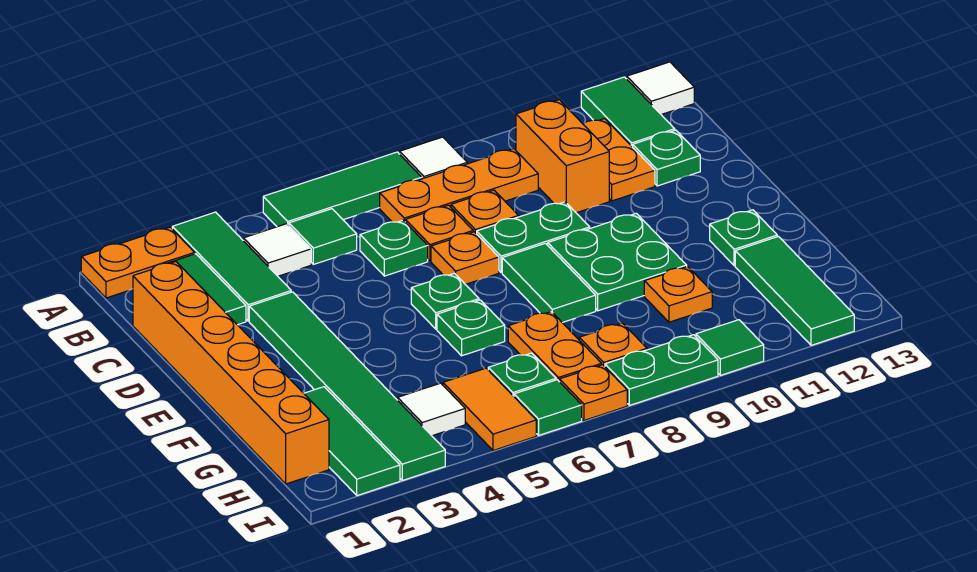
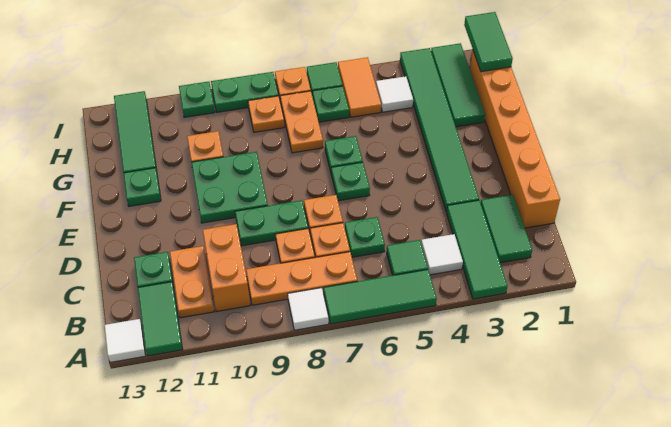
orange 1x2 plate [81,227,195,298] -> none
green 1x2 tile [502,243,596,323] -> green 1x2 tile moved to [464,12,513,72]
green 1x1 tile [696,320,764,375] -> green 1x1 plate [179,82,215,117]

